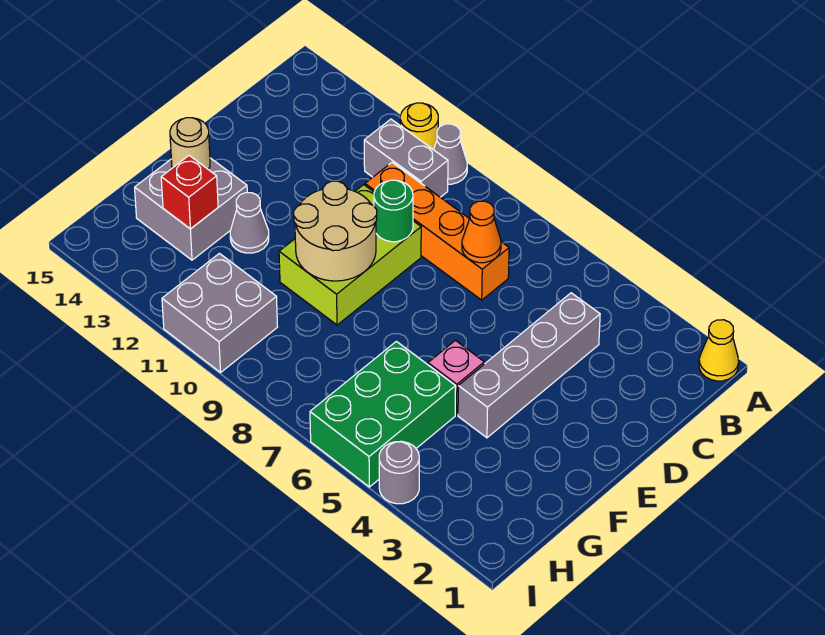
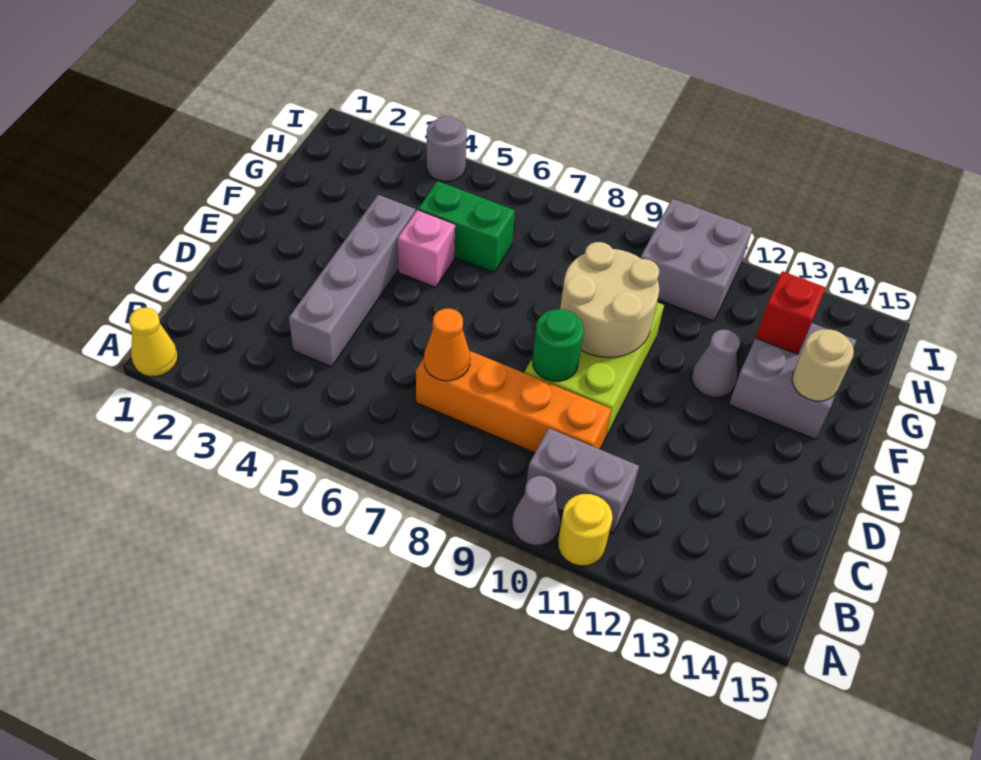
green 2x3 brick [310,341,456,487] -> green 1x2 brick [418,181,515,273]

